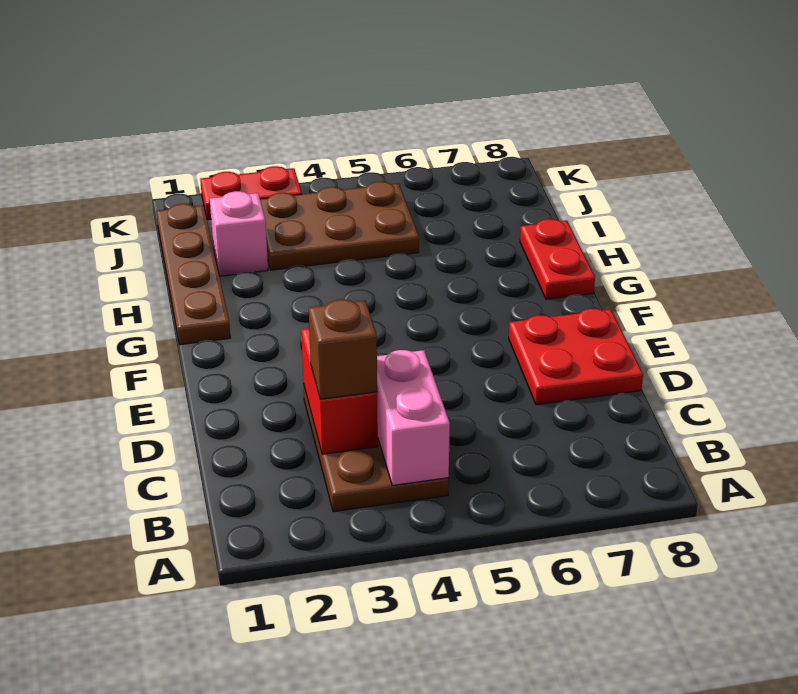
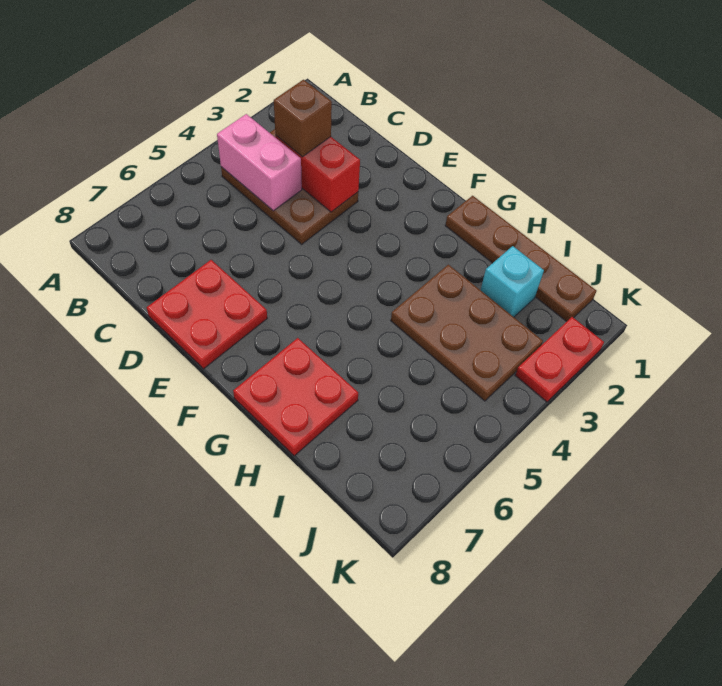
red 1x2 plate [520,219,595,299] -> red 2x2 plate [233,338,358,456]
pink 1x1 brick [210,191,268,276] -> cyan 1x1 brick [481,246,544,317]
brown 2x3 plate [260,182,419,270] -> brown 2x3 plate turned to [391,265,543,401]

